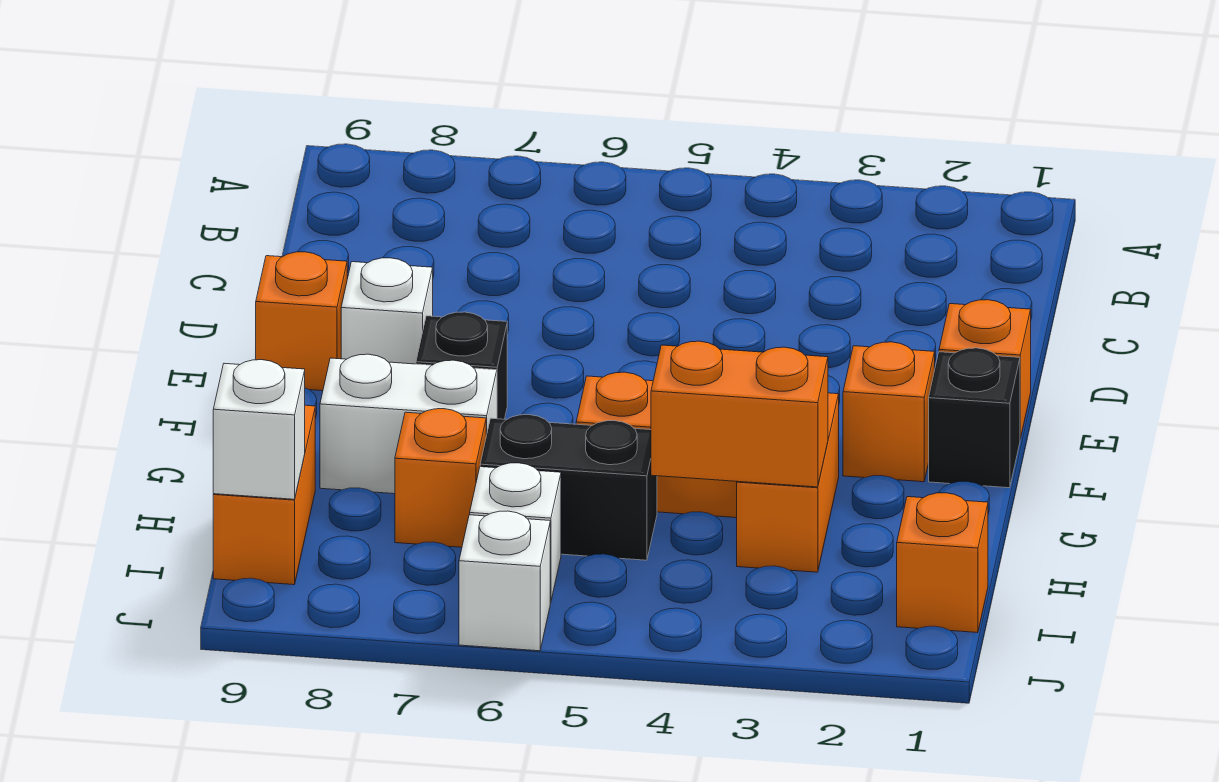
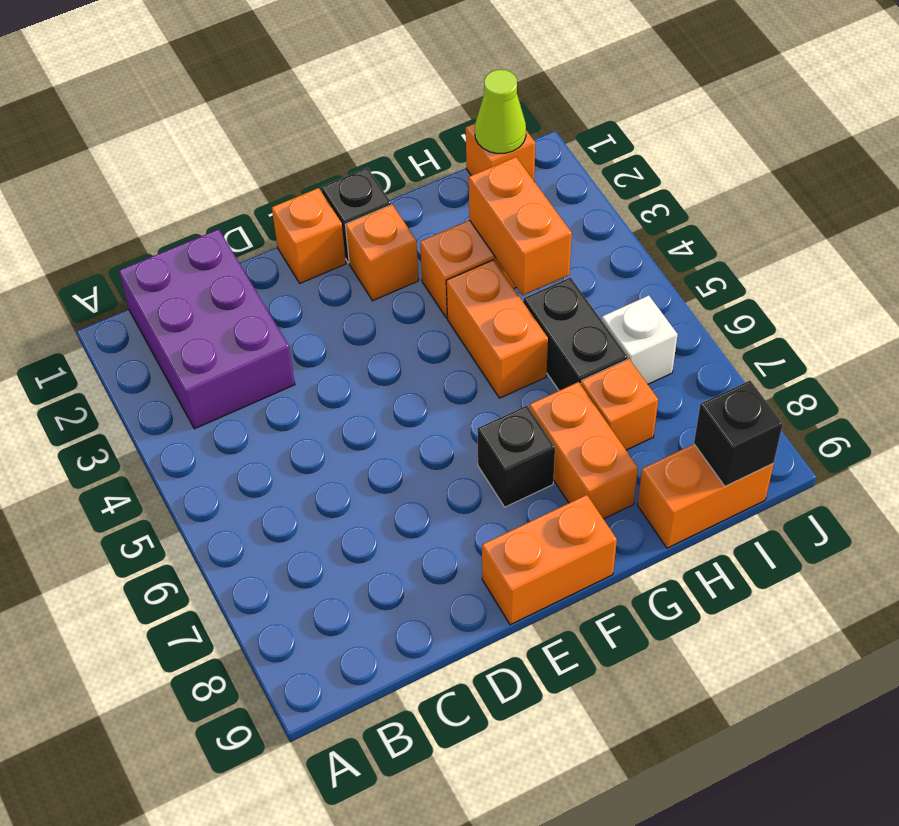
none -> purple 2x3 brick [119,229,295,429]
white 1x1 brick [341,258,433,364] -> none
orange 1x1 brick [256,252,347,391] -> orange 1x2 brick [482,495,617,625]
white 1x2 brick [320,354,497,494] -> orange 1x2 brick [530,382,638,519]
none -> lime 1x1 cone [475,70,526,153]
white 1x1 brick [213,360,305,499] -> black 1x1 brick [694,381,783,486]
white 1x1 brick [459,511,550,651] -> none

